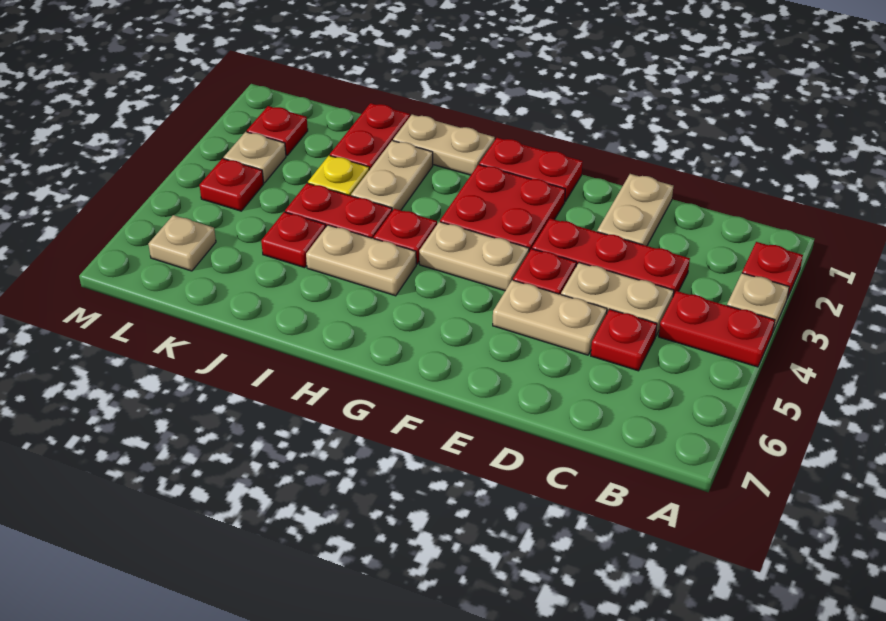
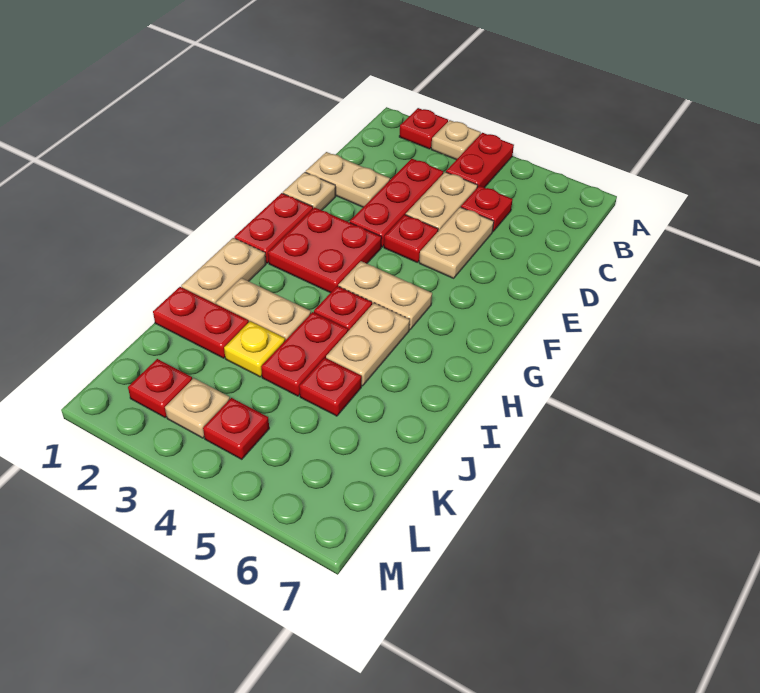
tan 1x2 plate [419,222,529,291] -> tan 1x2 plate turned to [338,261,432,330]
tan 1x1 plate [148,215,216,271] -> tan 1x1 plate moved to [283,172,336,210]

